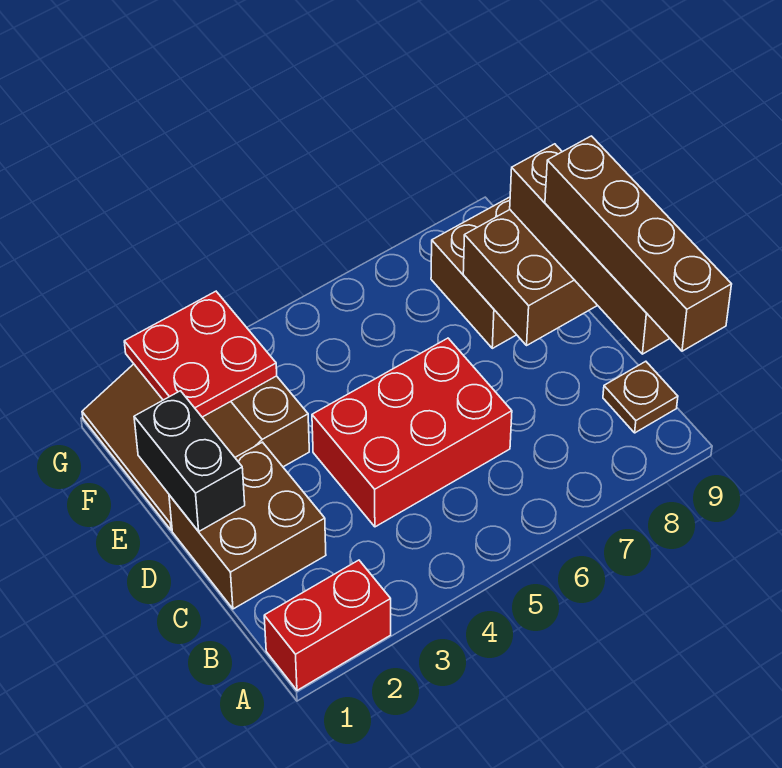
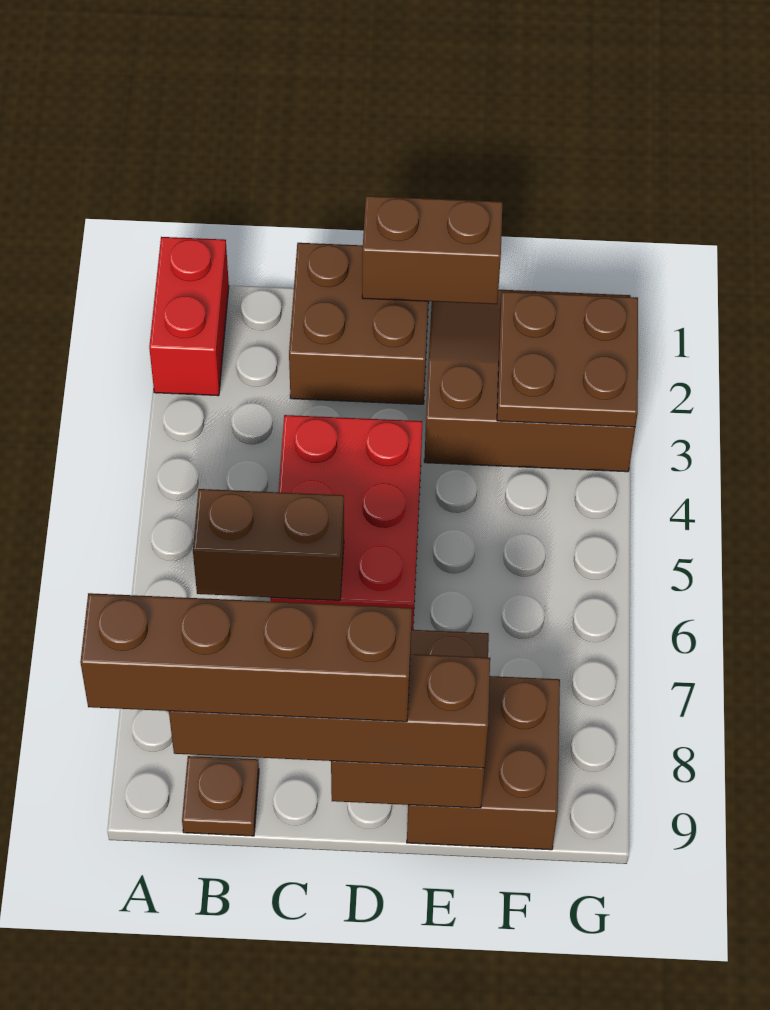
none -> brown 1x2 brick [193,489,344,600]
black 1x2 brick [134,391,245,531] -> brown 1x2 brick [362,196,503,304]
red 2x2 plate [124,291,277,417] -> brown 2x2 plate [497,292,638,427]

